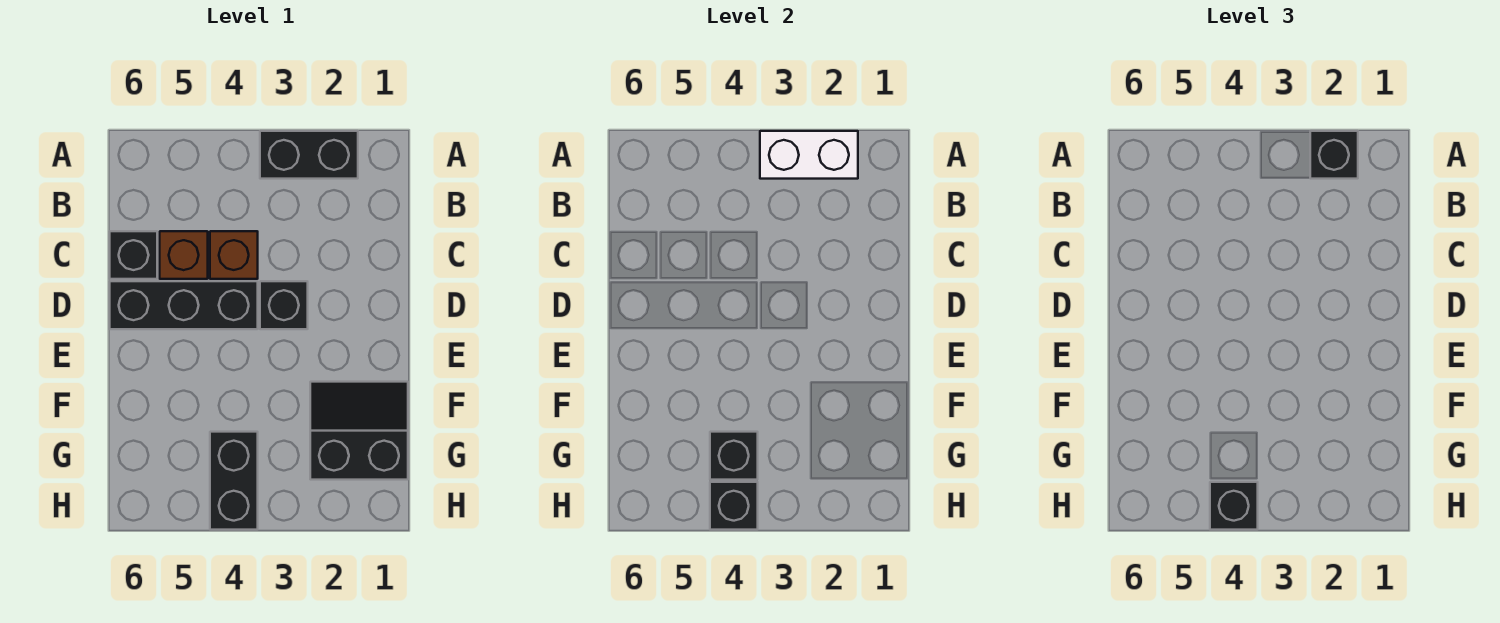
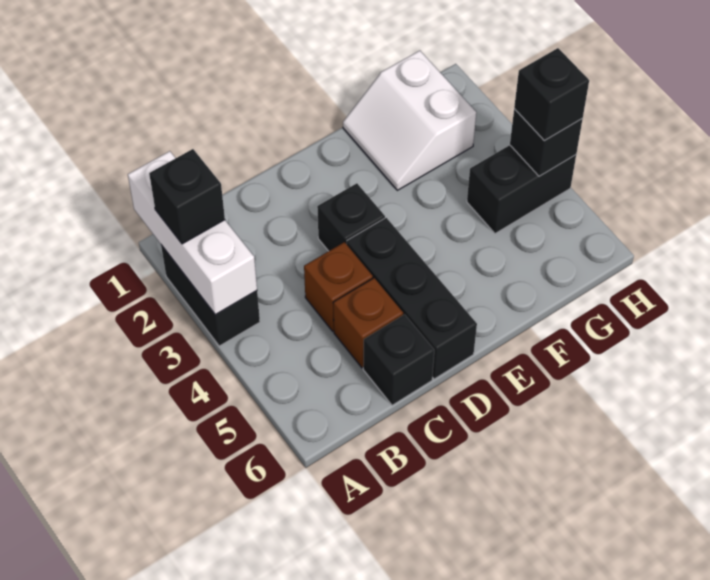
white 1x2 brick [760,131,858,179] -> white 1x3 brick [128,151,257,315]
black 2x2 slope [310,382,408,480] -> white 2x2 slope [343,51,476,190]
black 1x1 brick [710,432,758,480] -> none

